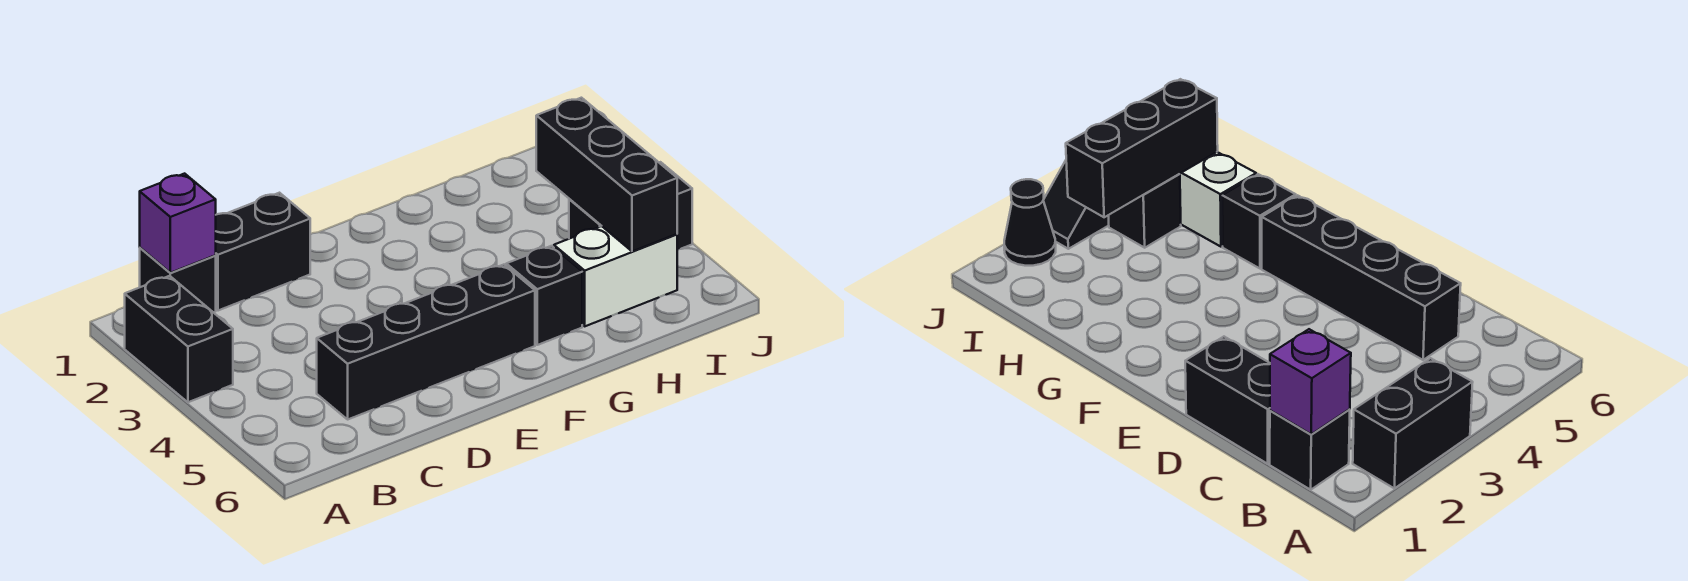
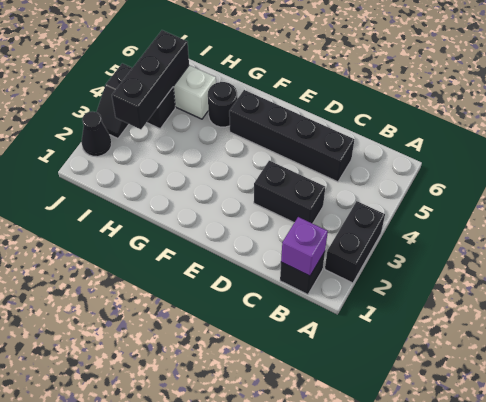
black 1x2 brick [215,193,310,311] -> black 1x2 brick moved to [254,161,325,224]
black 1x1 brick [506,246,582,345] -> black 1x1 round brick [208,82,237,127]

